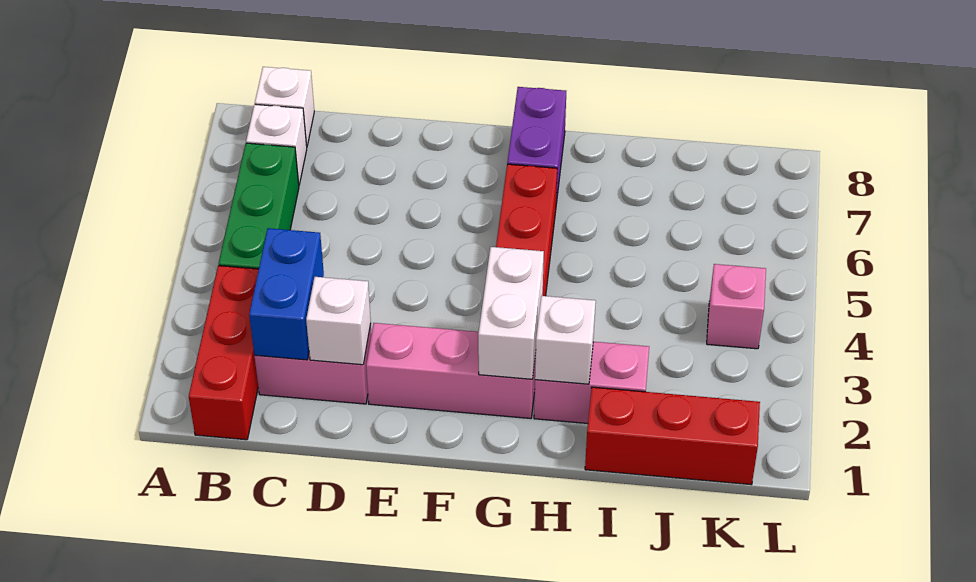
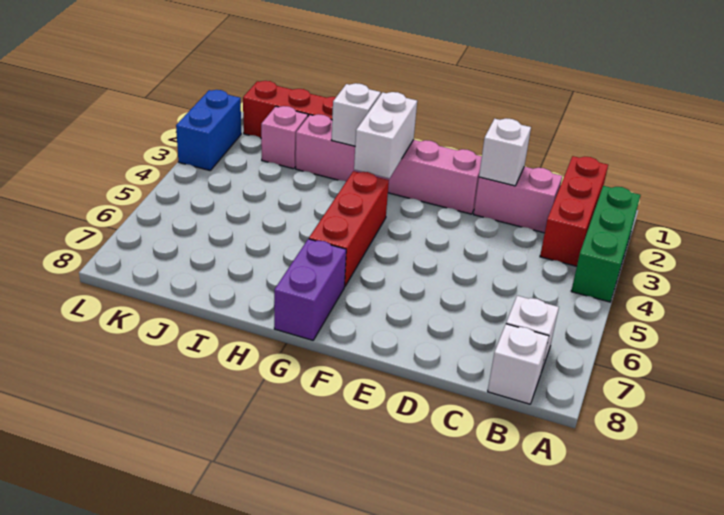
green 1x3 brick [219,143,299,269] -> green 1x3 brick moved to [571,186,640,302]
blue 1x2 brick [249,228,324,360] -> blue 1x2 brick moved to [176,90,241,170]
pink 1x1 brick [707,264,766,349] -> pink 1x1 brick moved to [261,106,308,169]

